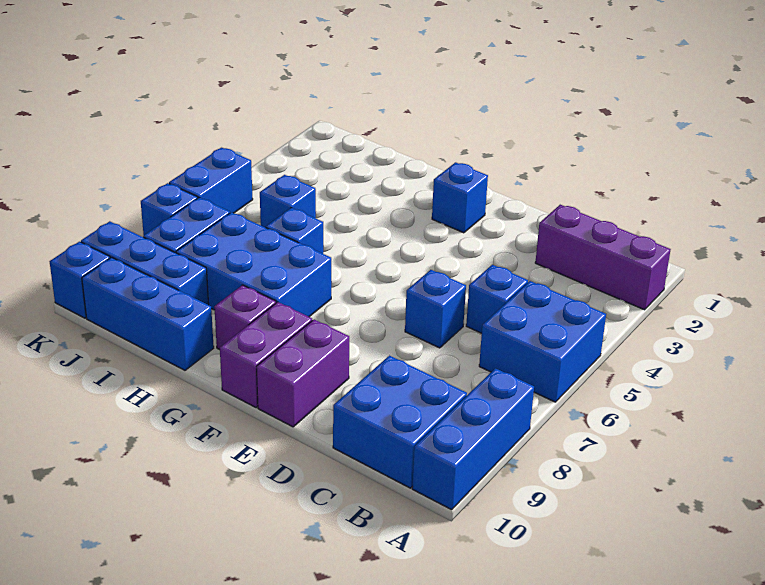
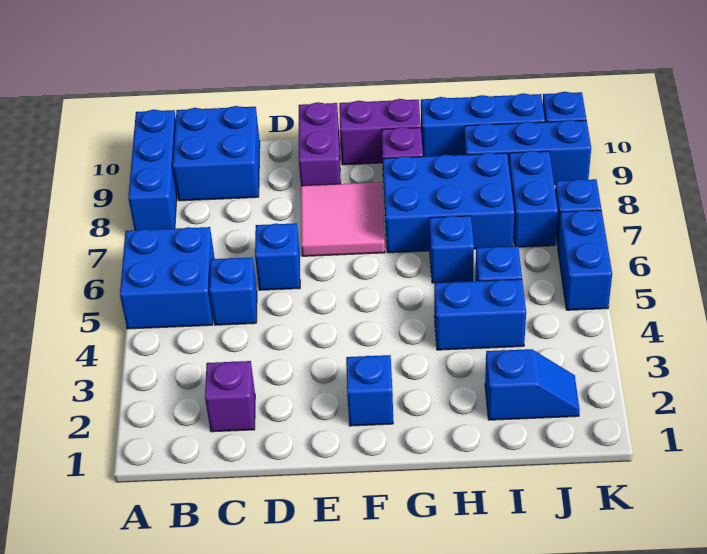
purple 1x3 brick [535,205,671,310] -> purple 1x1 brick [205,361,255,432]
none -> pink 2x2 tile [301,182,385,256]
purple 1x2 brick [220,302,312,407] -> purple 1x2 brick turned to [339,99,421,165]
none -> blue 1x2 brick [434,279,526,350]
none -> blue 1x2 slope [485,349,580,420]

